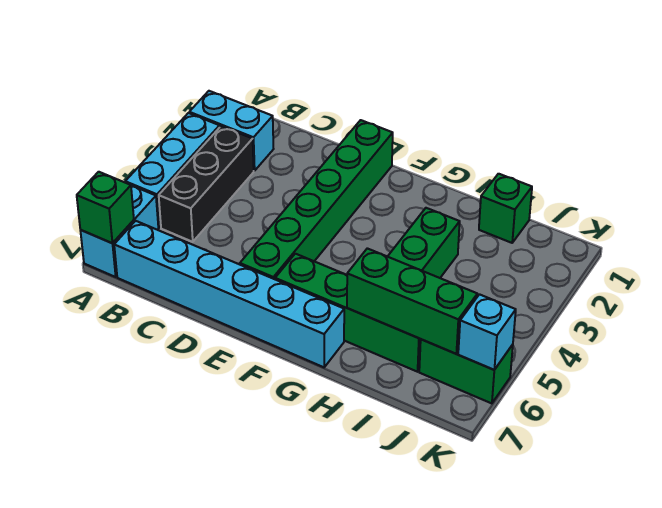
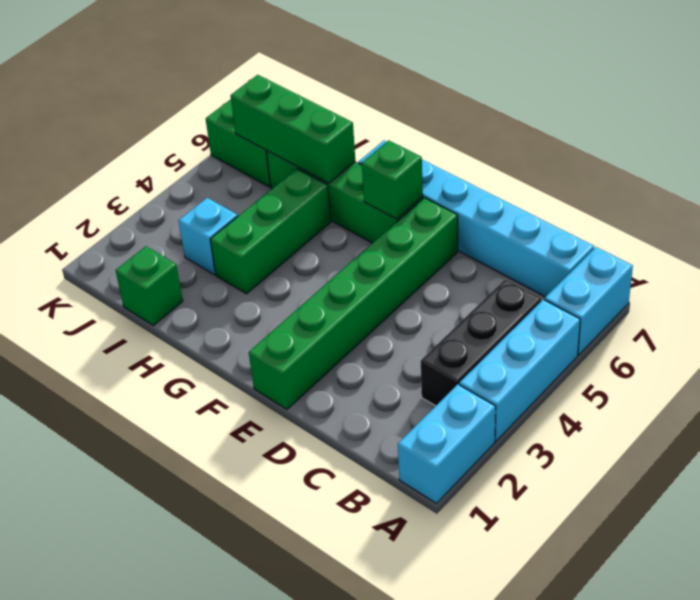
cyan 1x2 brick [189,91,273,171] -> cyan 1x2 brick turned to [398,384,496,503]
green 1x1 brick [77,172,134,243] -> green 1x1 brick moved to [362,140,423,219]
cyan 1x1 brick [458,294,516,370] -> cyan 1x1 brick moved to [179,198,238,275]

